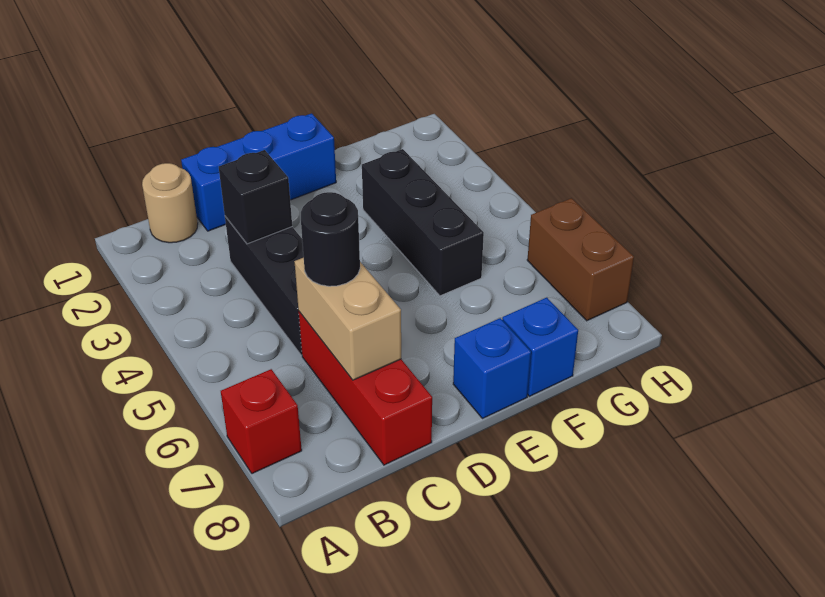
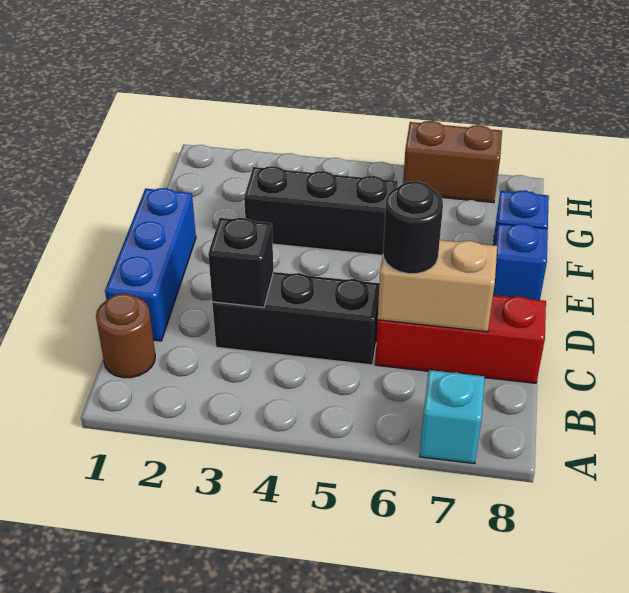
red 1x1 brick [221,369,302,474] -> cyan 1x1 brick [419,370,485,464]
tan 1x1 round brick [142,163,198,243] -> brown 1x1 round brick [96,294,155,378]

